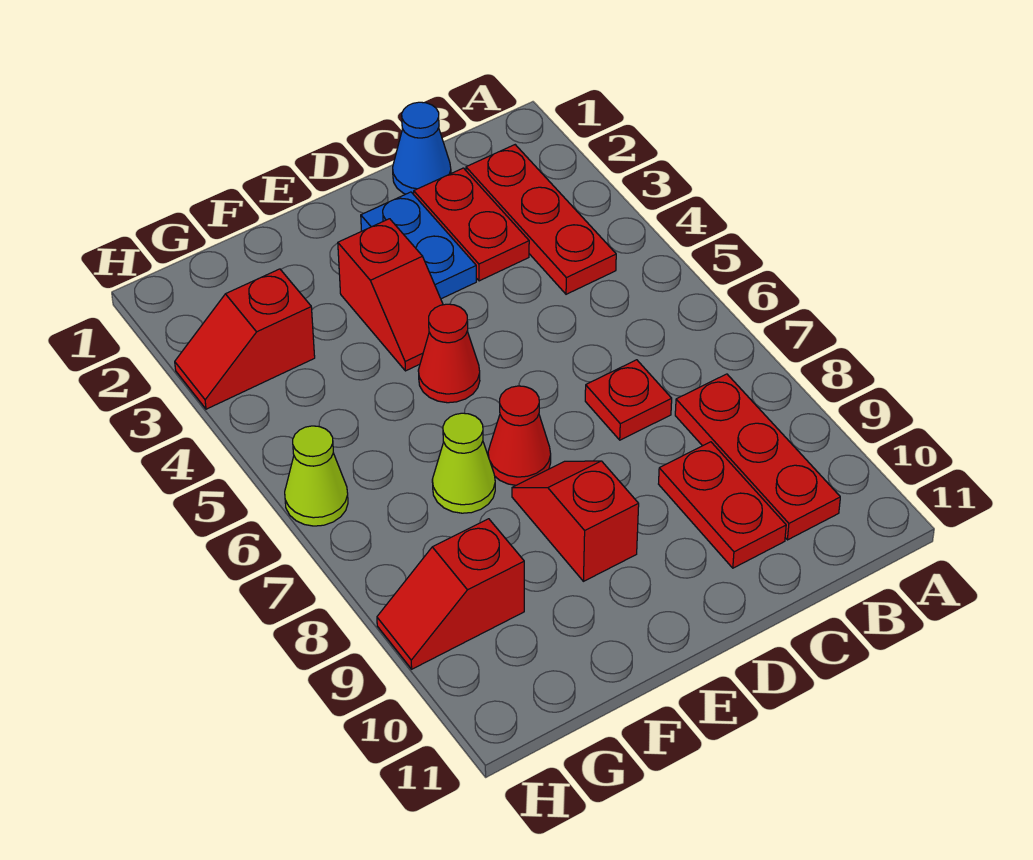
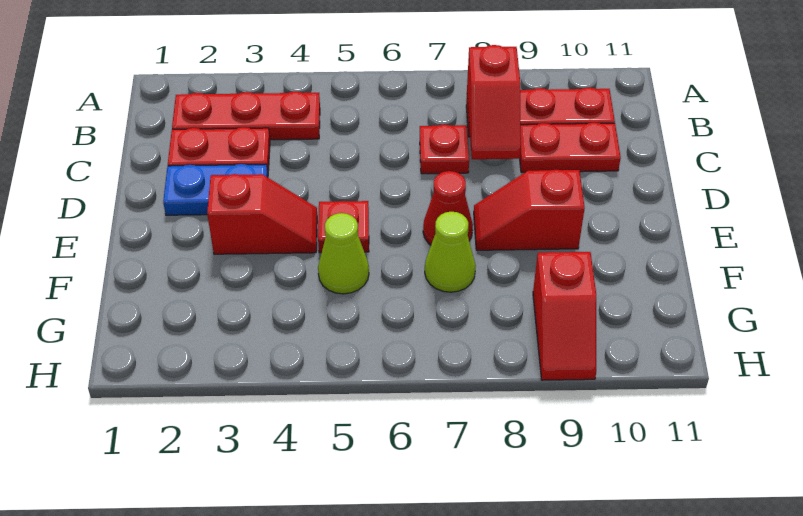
blue 1x1 cone [393,102,451,194] -> none
red 1x1 cone [418,304,480,403] -> red 1x1 plate [318,201,369,253]
red 1x2 slope [175,269,315,409] -> red 1x2 slope moved to [467,45,521,159]
lime 1x1 cone [285,426,348,526] -> lime 1x1 cone moved to [318,213,369,294]

